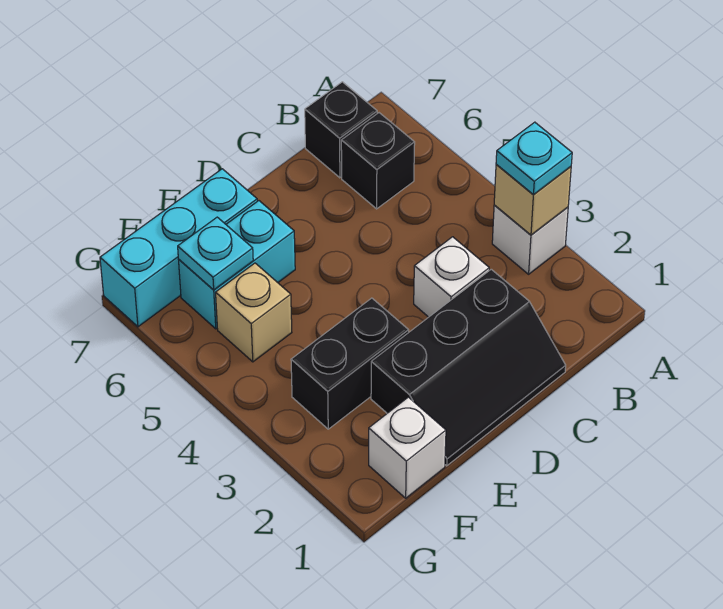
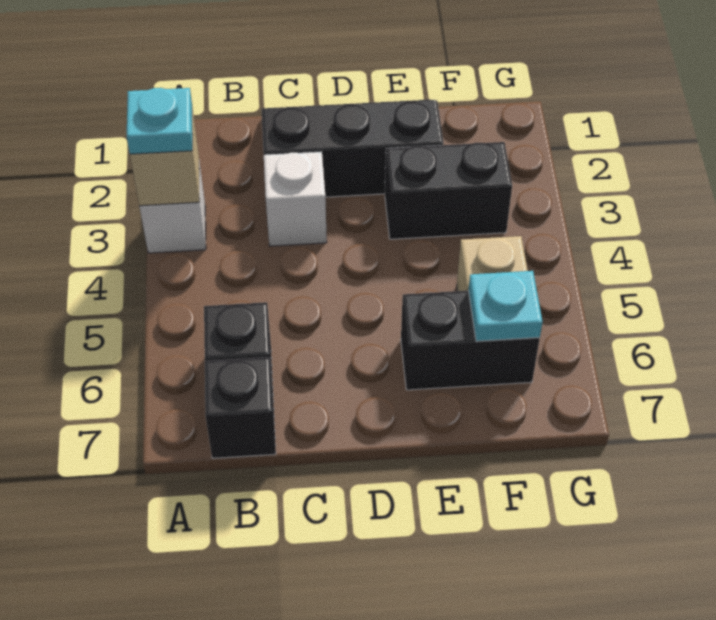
cyan 1x2 brick [179,201,295,329] -> black 1x2 brick [401,291,540,390]
cyan 1x3 brick [100,169,257,327] -> none
white 1x1 brick [369,397,446,498] -> none

